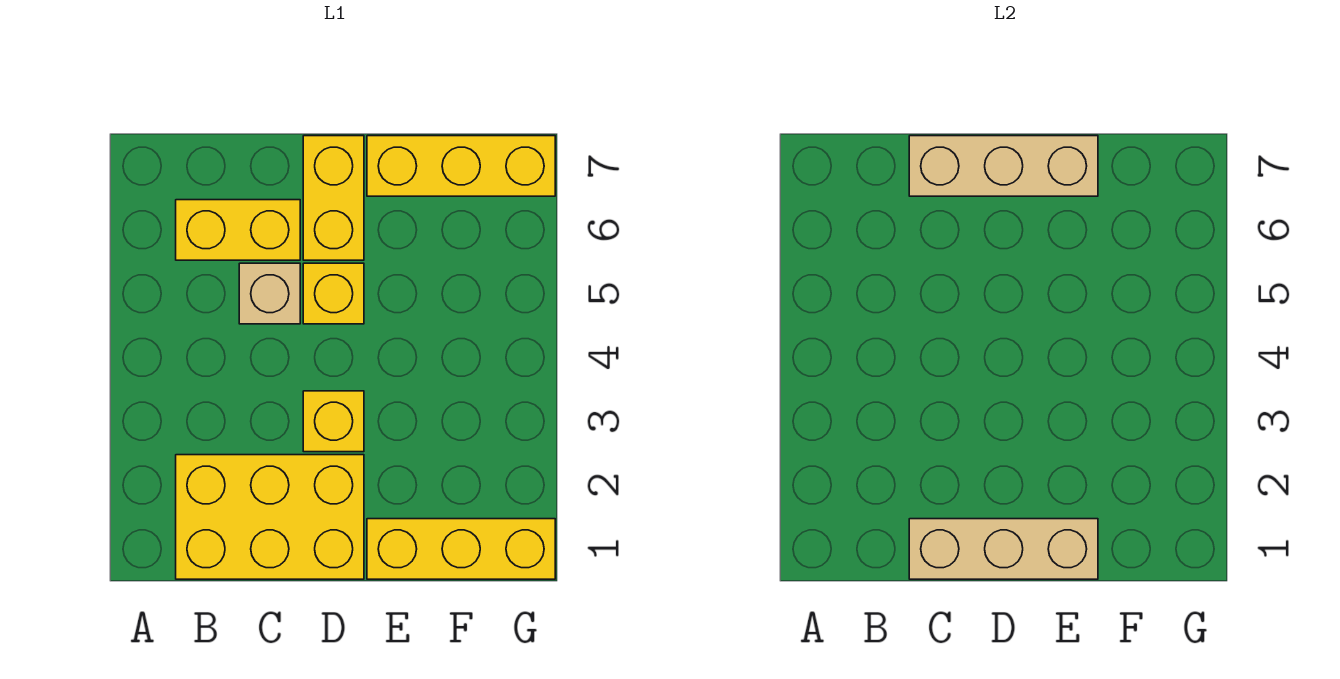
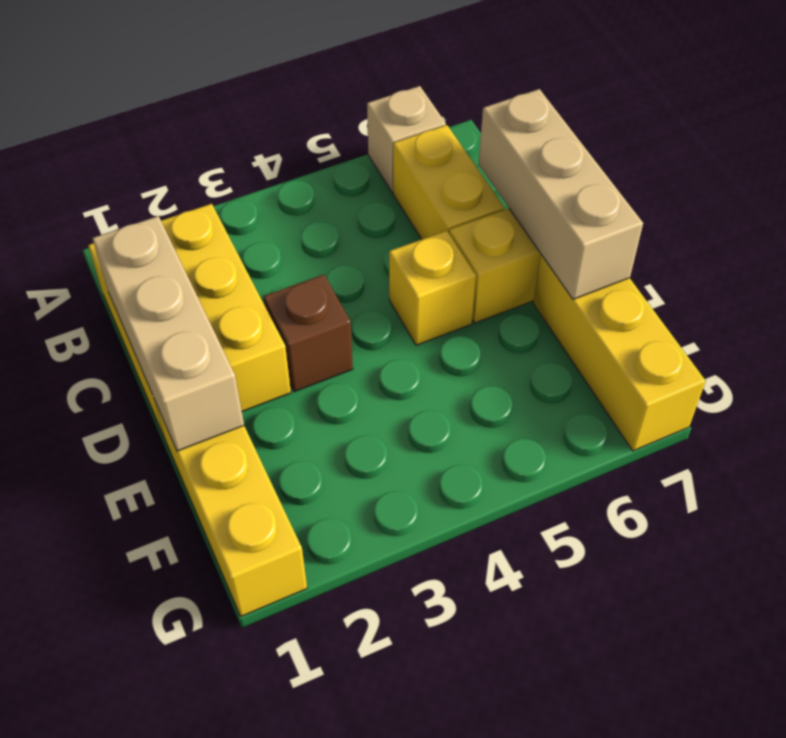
tan 1x1 brick [239,263,300,324] -> tan 1x1 brick moved to [367,86,446,192]
yellow 1x1 brick [303,391,364,452] -> brown 1x1 brick [263,275,353,392]

